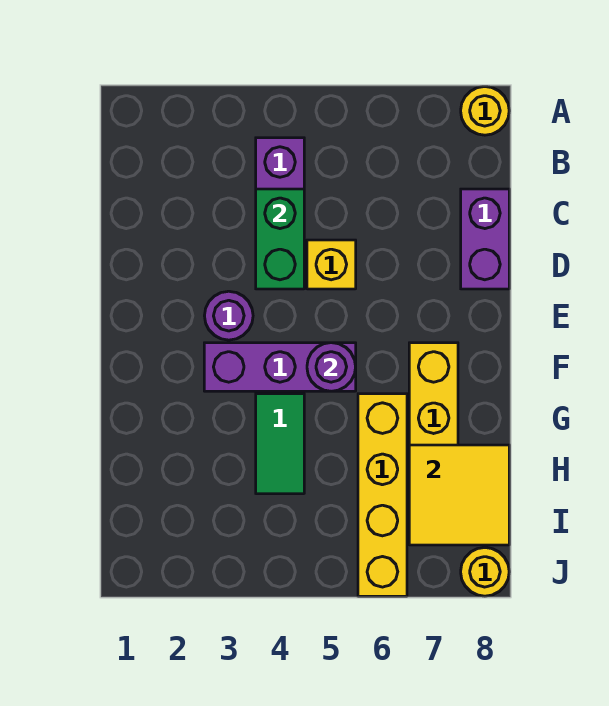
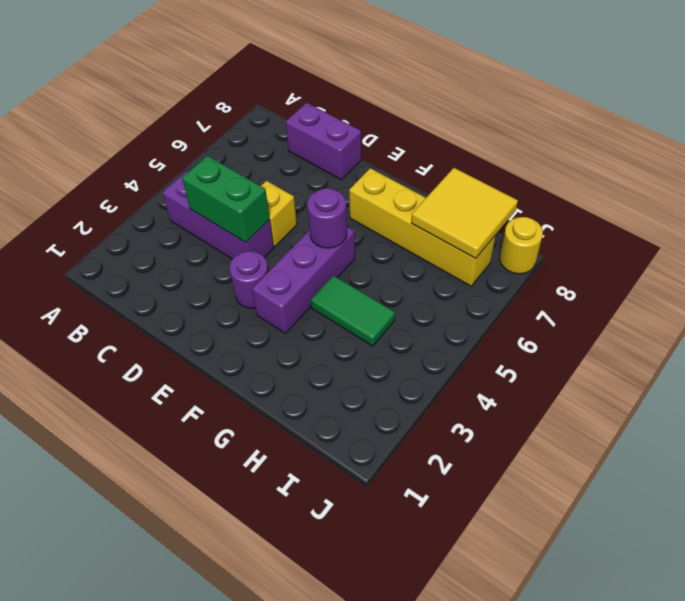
yellow 1x1 round brick [461,87,509,135] -> none
yellow 1x4 brick [358,394,407,596] -> none

